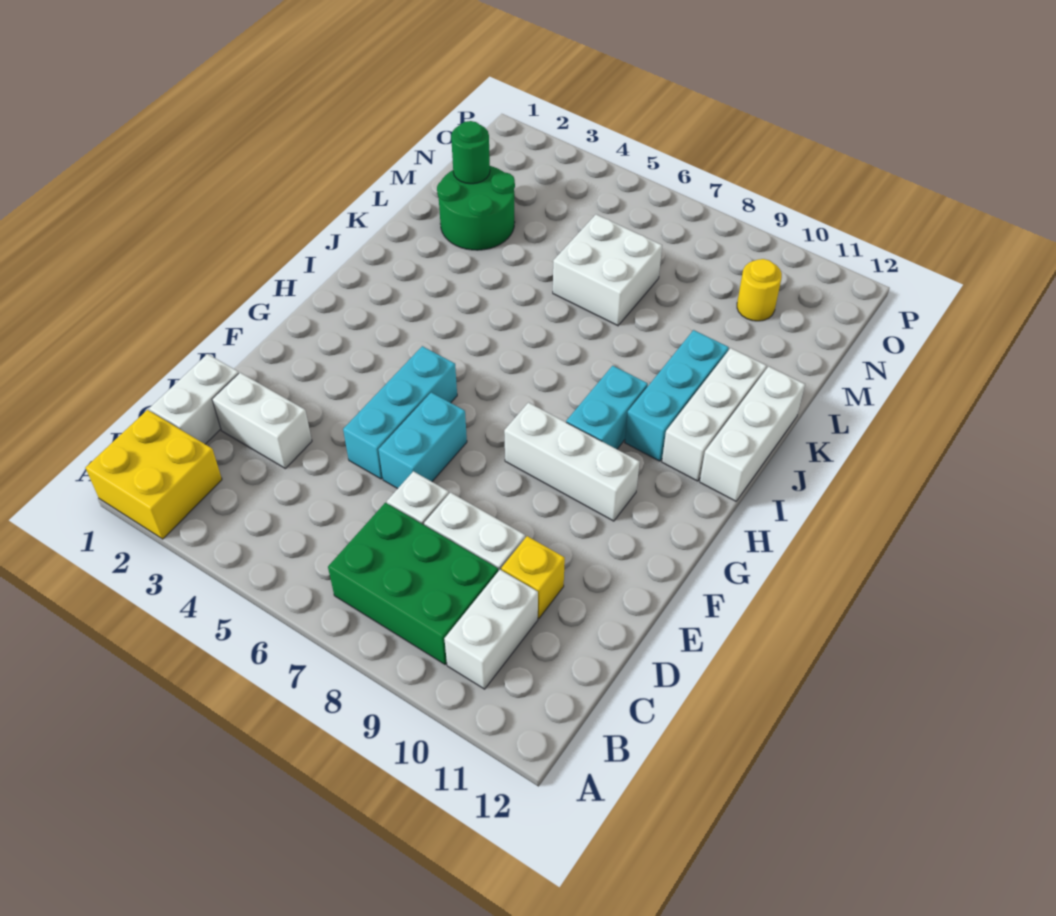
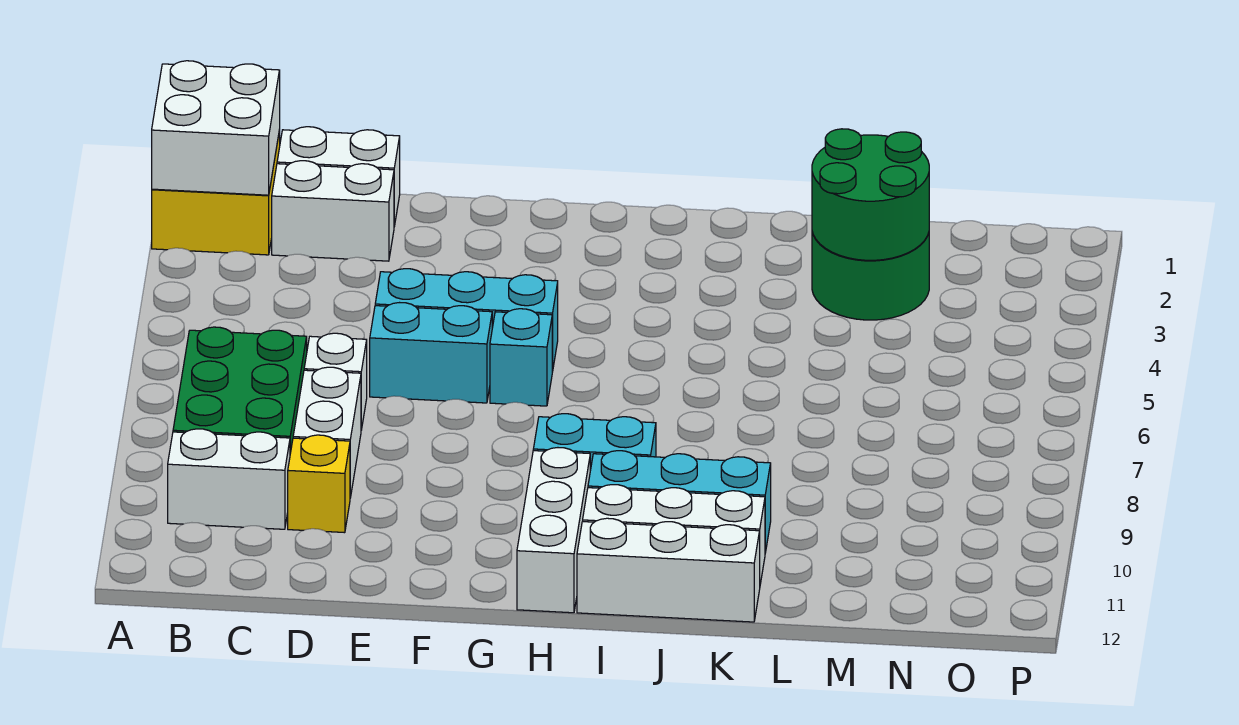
white 1x2 brick [212,373,312,469] -> white 1x2 brick turned to [272,161,394,261]
none -> cyan 1x1 brick [490,309,552,406]
white 1x3 brick [504,403,640,521] -> white 1x3 brick moved to [517,448,590,613]
white 2x2 brick [553,214,662,326] -> white 2x2 brick moved to [152,61,280,195]
green 1x1 round brick [451,121,490,184] -> green 2x2 round brick [812,129,929,260]
yellow 1x1 round brick [737,259,782,321] -> none

